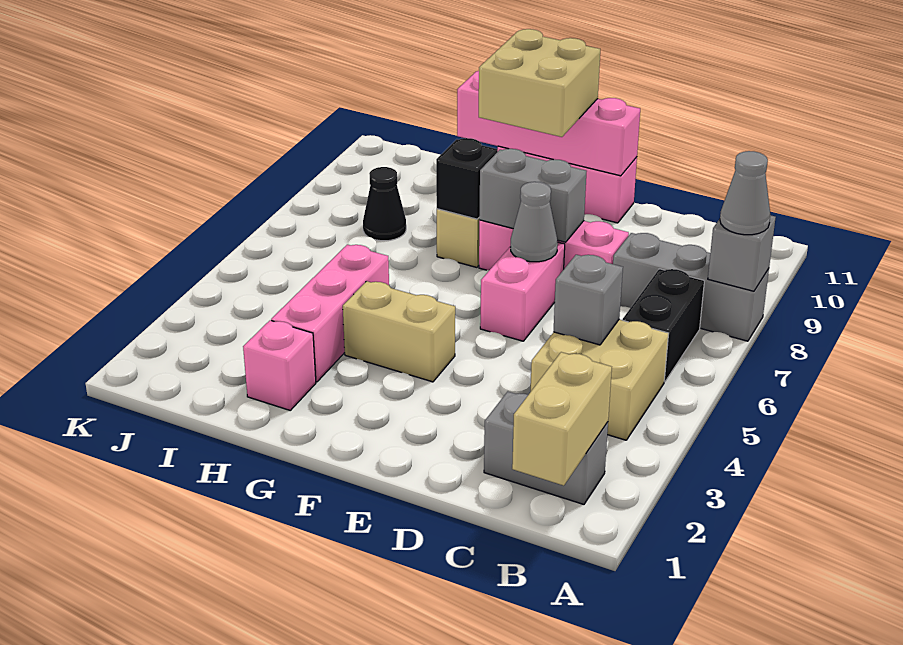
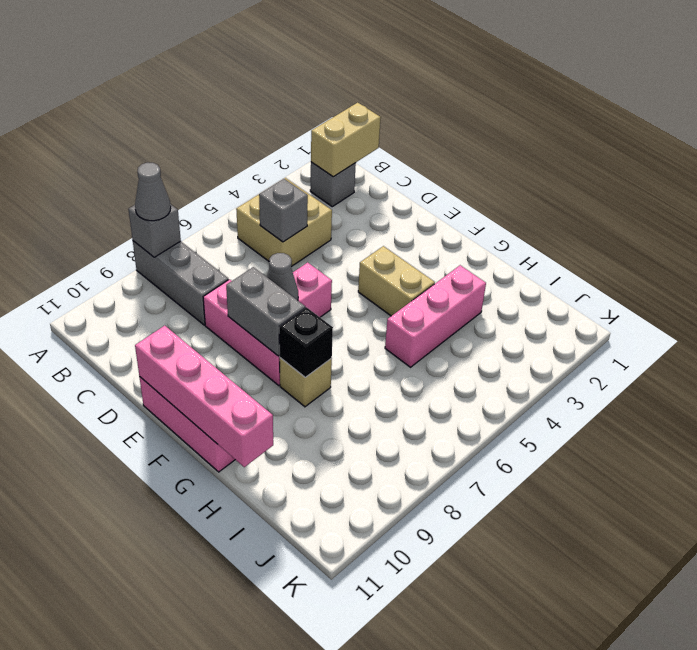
grey 1x2 brick [484,392,608,504] -> grey 1x1 brick [310,162,356,207]
black 1x2 brick [623,269,704,382] -> none
tan 2x2 brick [479,29,600,137] -> none
pink 1x1 brick [243,320,316,410] -> none
black 1x1 cone [363,167,406,241] -> none

